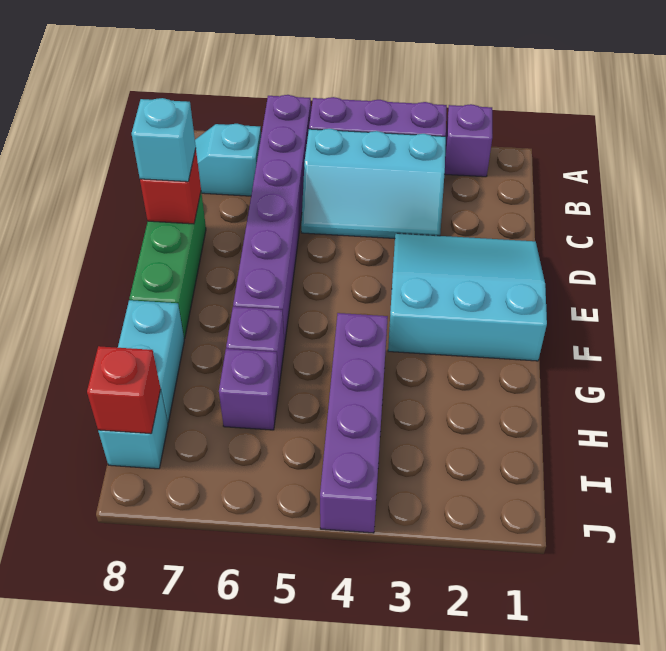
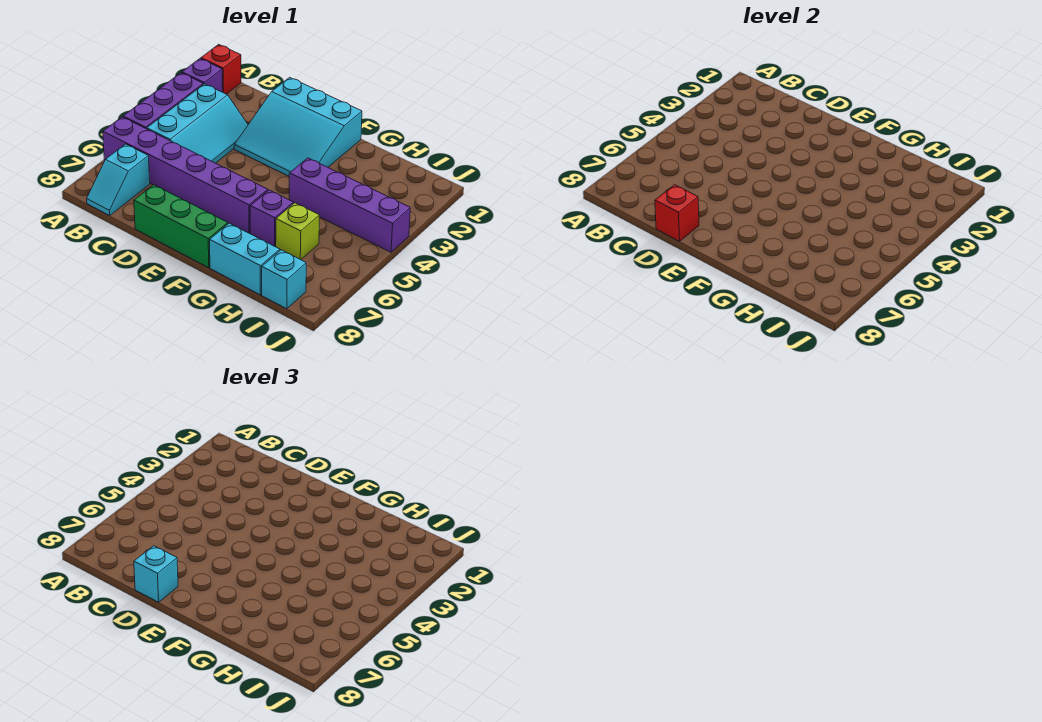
cyan 3x3 slope [388,233,547,361] -> cyan 3x3 slope turned to [234,77,362,176]
purple 1x1 brick [219,349,279,430] -> lime 1x1 brick [275,203,320,260]
red 1x1 brick [87,346,161,434] -> red 1x1 brick moved to [201,44,241,94]

